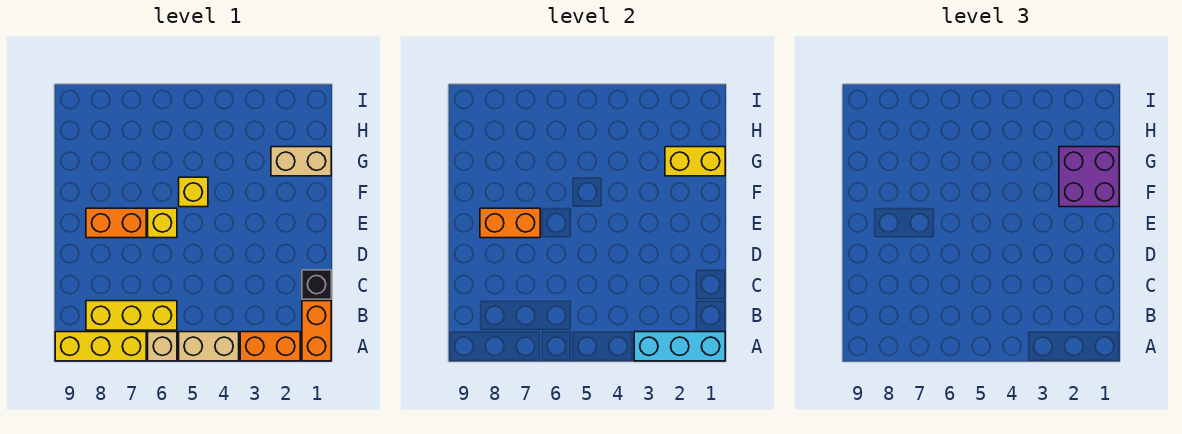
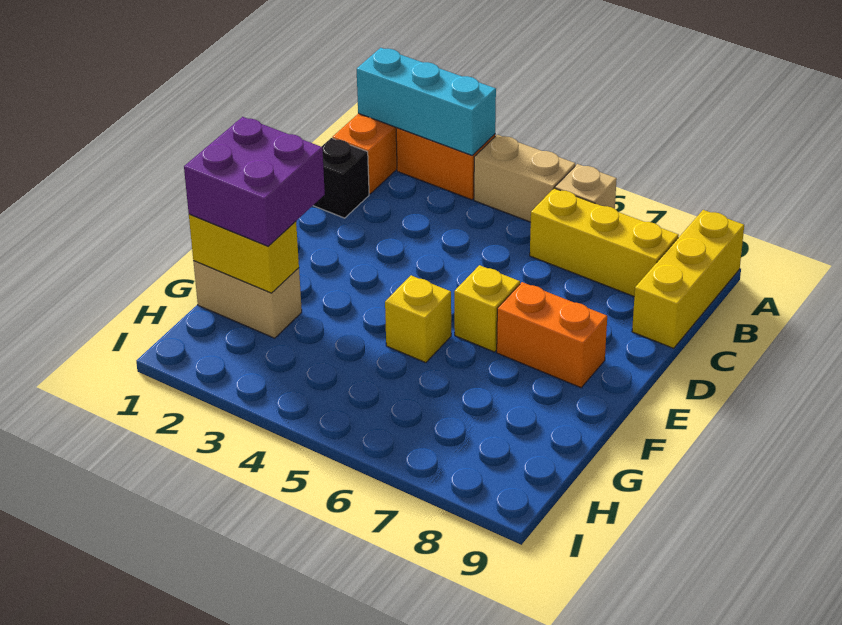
yellow 1x3 brick [55,332,146,361] -> yellow 1x3 brick turned to [632,210,744,348]
orange 1x2 brick [480,208,540,238] -> none

